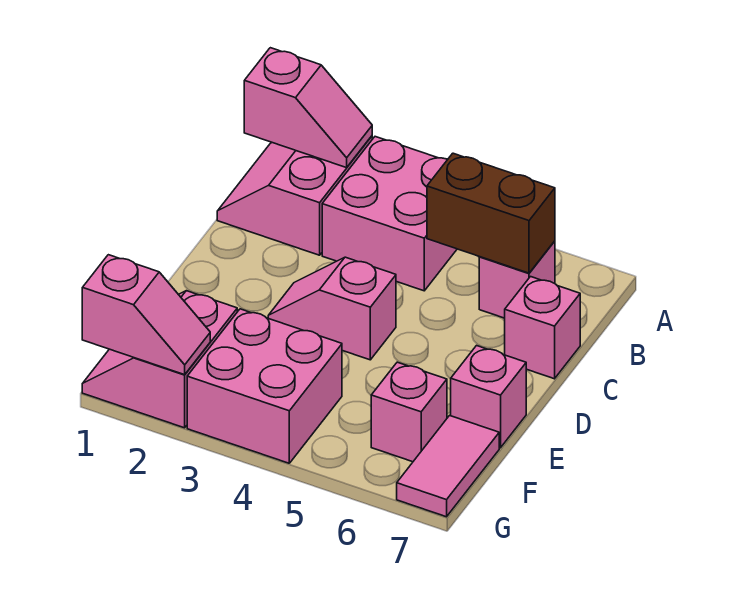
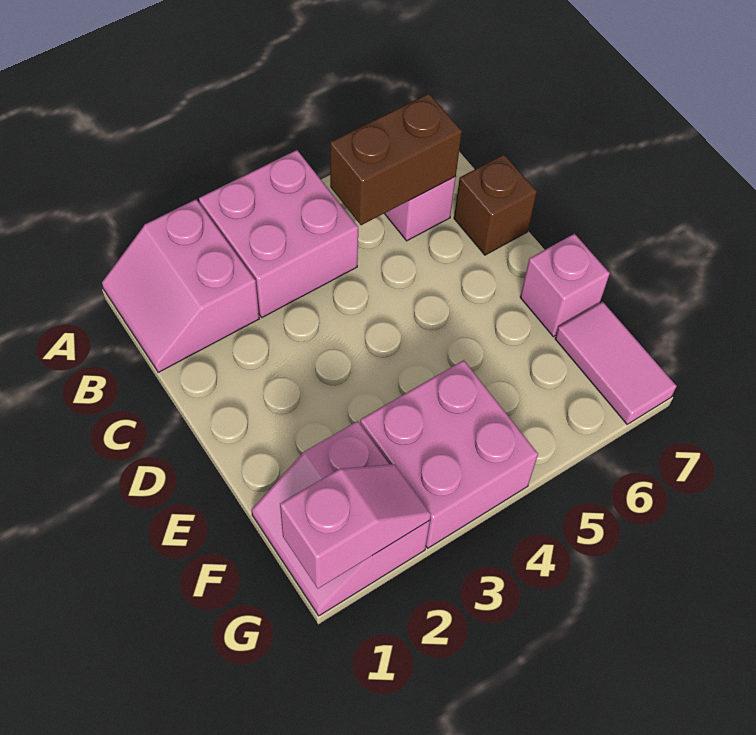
pink 1x2 slope [244,48,372,168] -> none
pink 1x1 brick [505,277,580,379] -> brown 1x1 brick [454,155,537,255]
pink 1x2 slope [268,257,396,360] -> none
pink 1x1 brick [371,362,447,462] -> none

